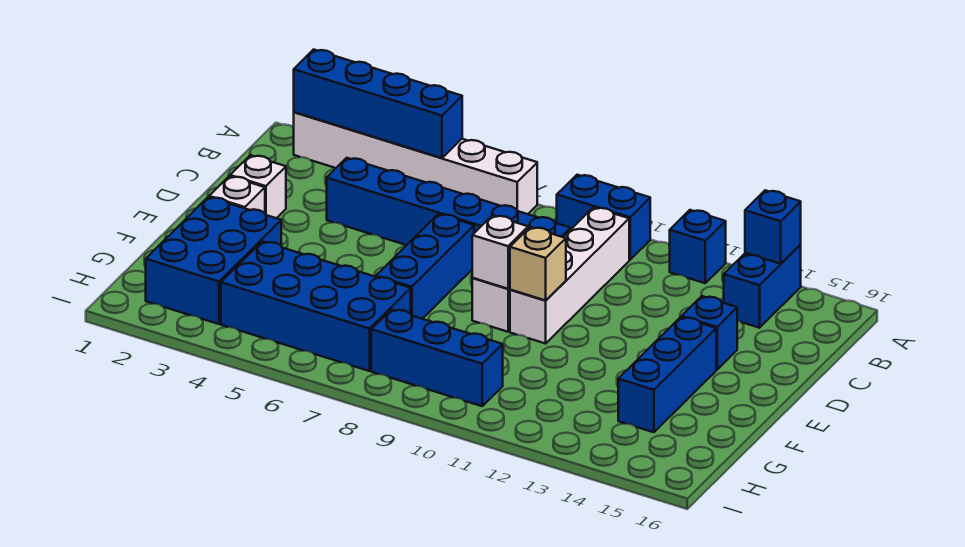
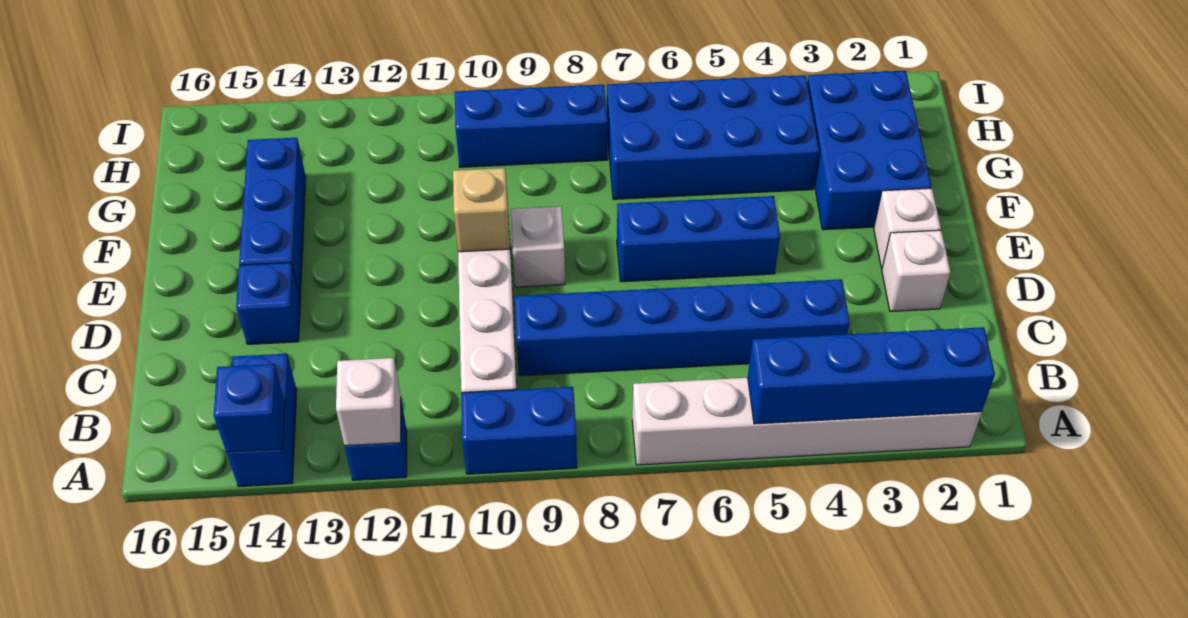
blue 1x3 brick [376,214,474,319] -> blue 1x3 brick turned to [617,196,780,282]
white 1x1 brick [472,215,528,289] -> white 1x1 brick moved to [336,358,401,446]

